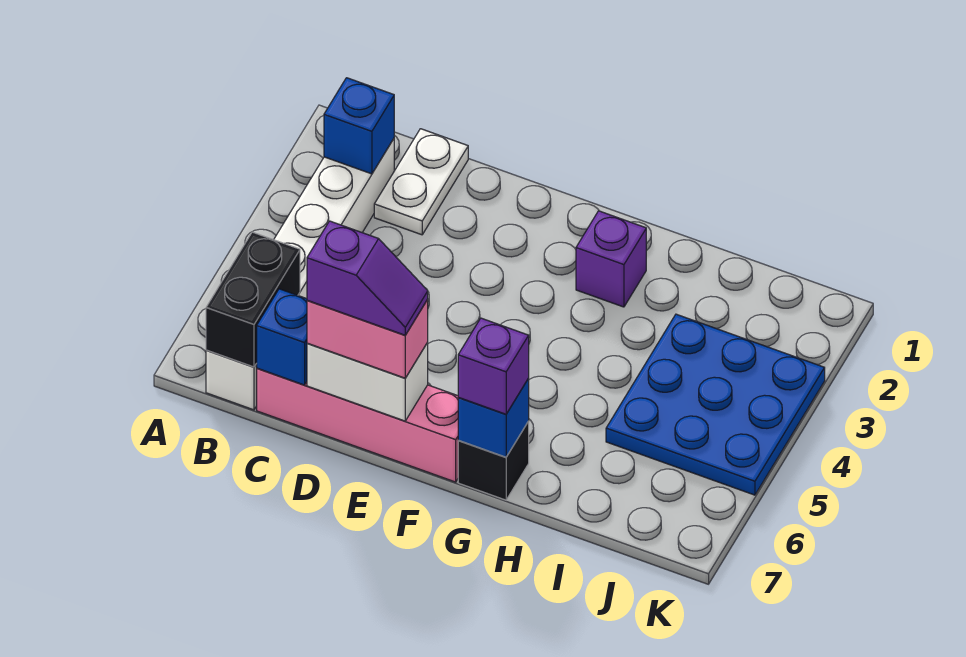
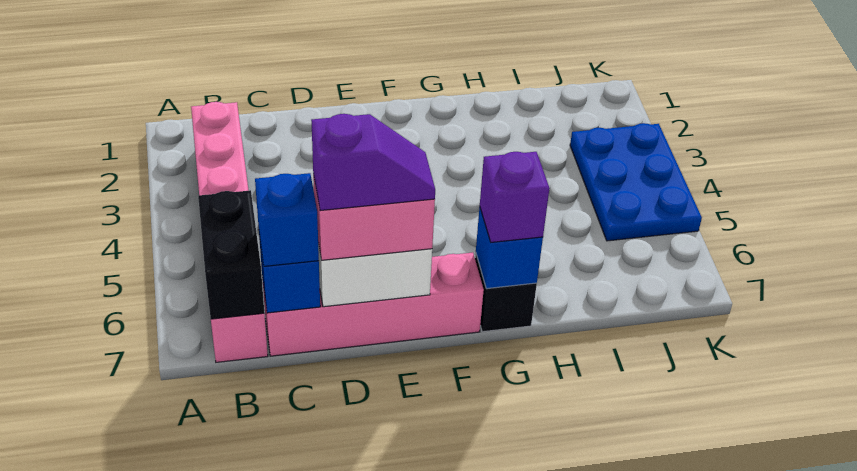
white 1x6 brick [206,139,394,410] -> pink 1x6 brick [191,102,268,362]
blue 1x1 brick [324,78,394,174] -> blue 1x1 brick moved to [255,173,319,266]
white 1x2 plate [374,129,468,235] -> none
purple 1x1 brick [576,211,646,307] -> none
blue 3x3 plate [606,314,825,495] -> blue 2x3 plate [570,123,702,241]

